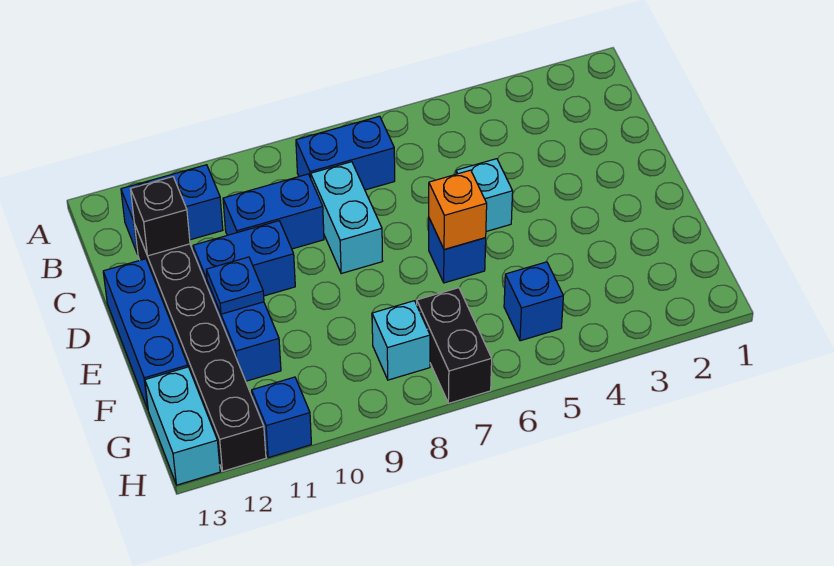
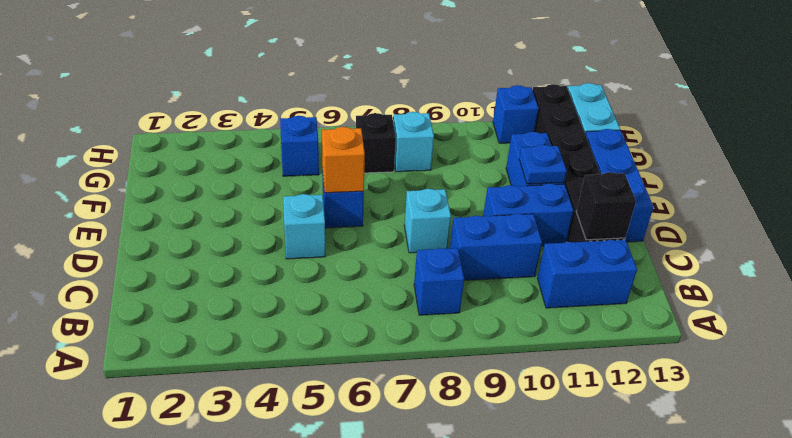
blue 1x2 brick [296,116,395,190] -> blue 1x1 brick [414,248,464,315]
cyan 1x2 brick [311,162,382,274] -> cyan 1x1 brick [404,189,451,253]
black 1x2 brick [417,288,492,403] -> black 1x1 brick [356,113,396,173]

